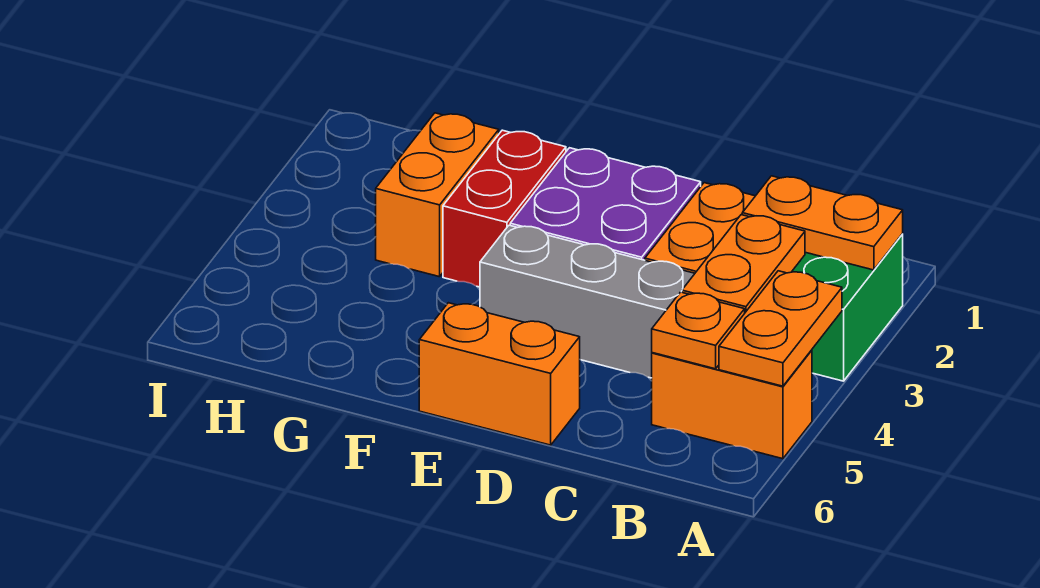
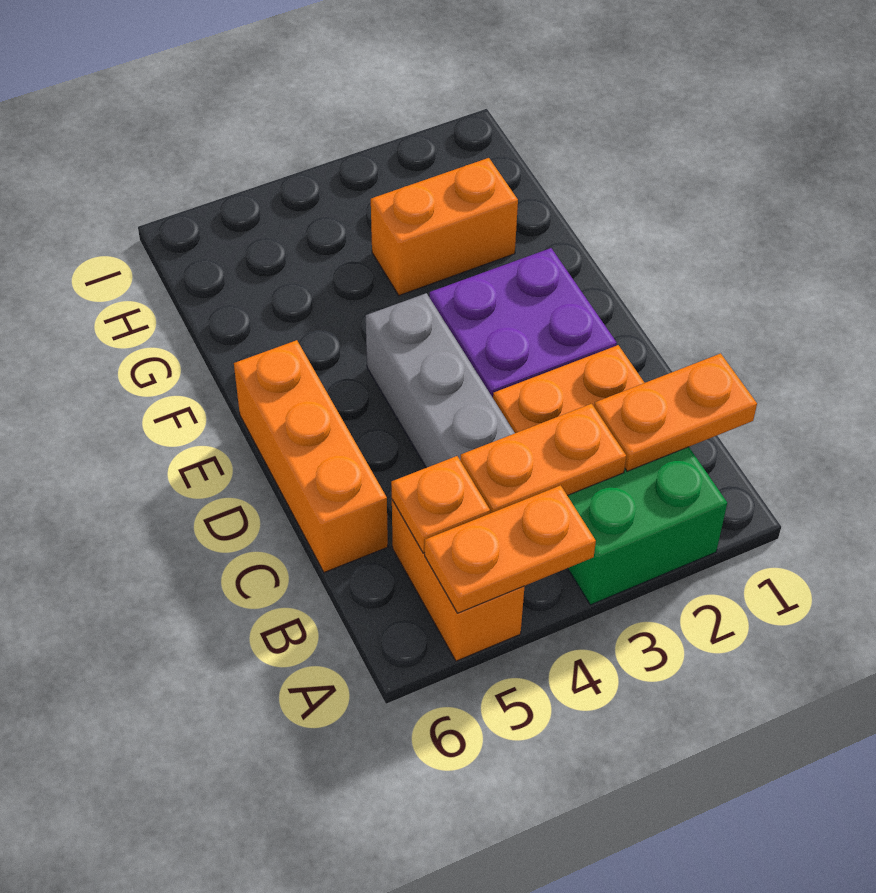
orange 1x2 plate [742,176,903,270] -> orange 1x2 plate turned to [594,353,757,471]
orange 1x2 brick [419,303,580,445] -> orange 1x3 brick [234,340,388,572]
red 1x2 brick [443,130,566,287] -> none

